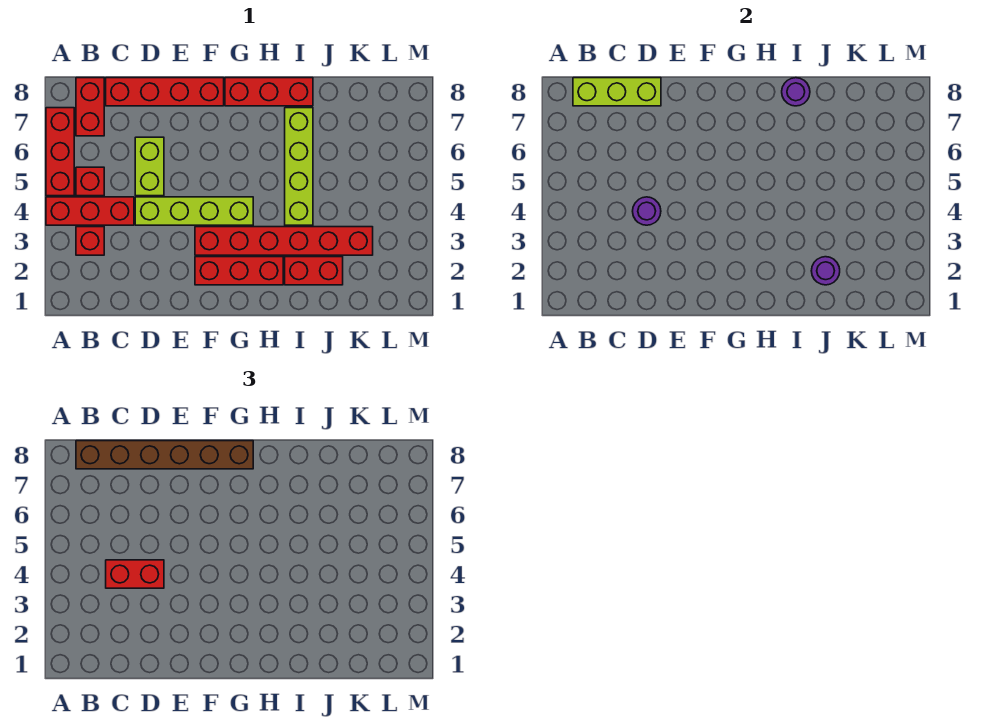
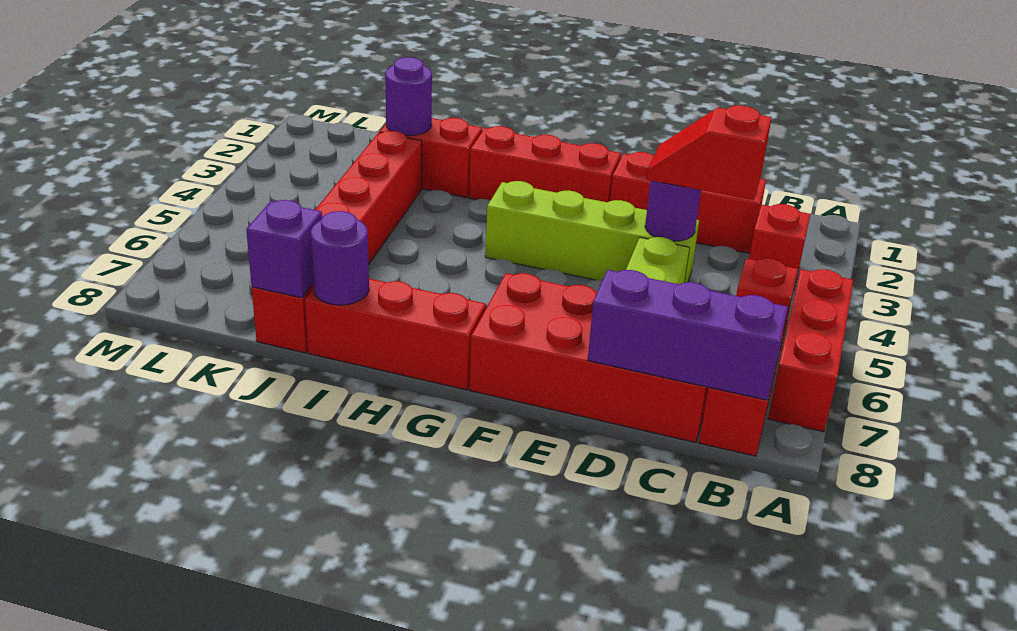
red 1x3 brick [46,197,134,225] -> red 1x3 brick moved to [610,152,766,253]
lime 1x3 brick [573,78,661,106] -> purple 1x3 brick [588,270,788,400]
brown 1x6 brick [76,441,253,469] -> none
red 1x2 brick [106,560,164,588] -> red 1x2 slope [647,106,772,200]
red 1x4 brick [106,78,224,106] -> red 2x4 brick [469,273,708,442]
red 1x6 brick [195,227,373,255] -> red 1x6 brick turned to [252,131,422,353]
lime 1x4 brick [285,108,313,225] -> none
none -> purple 1x1 brick [246,200,322,298]

